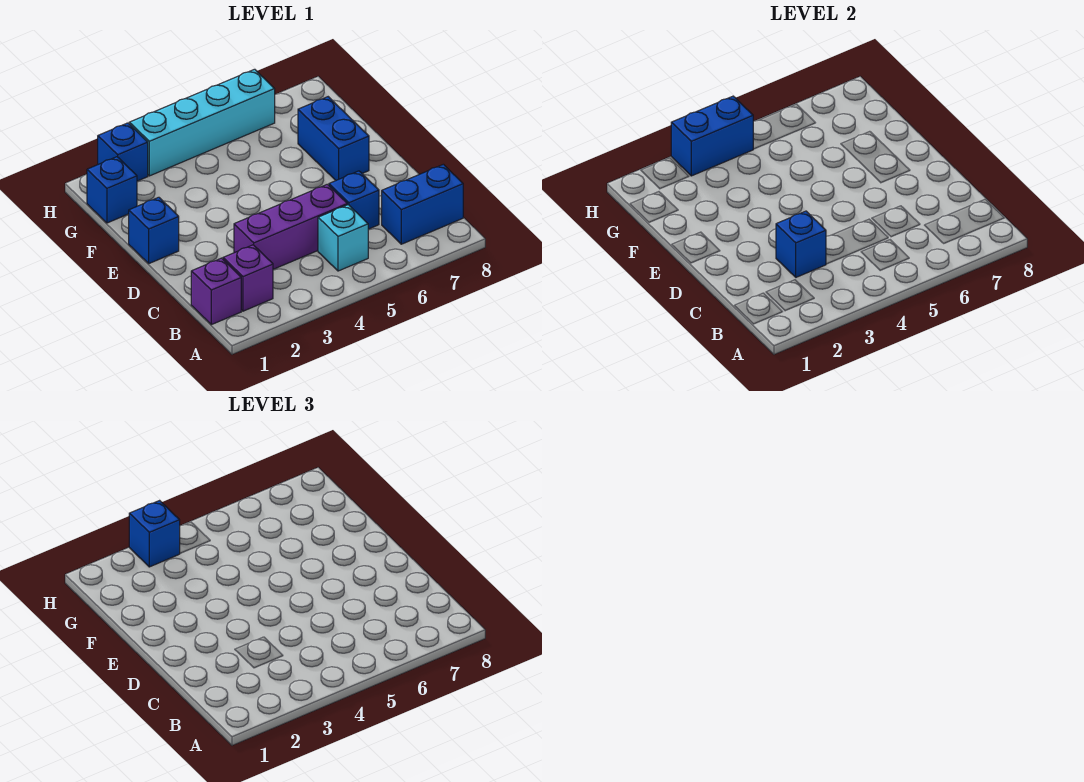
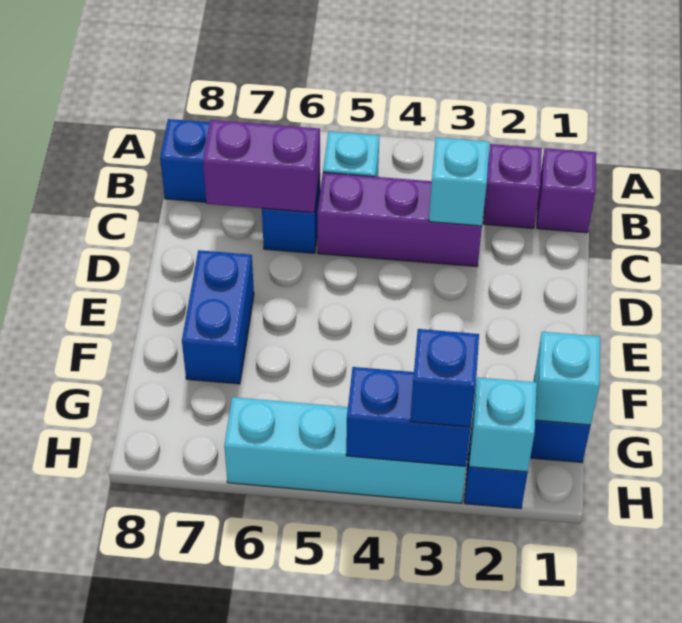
blue 1x1 brick [776,211,826,277] -> cyan 1x1 brick [429,138,490,226]
none -> purple 1x2 brick [203,120,320,213]
blue 1x1 brick [129,197,179,263] -> none
none -> cyan 1x1 brick [535,332,600,425]
none -> cyan 1x1 brick [469,377,537,472]

